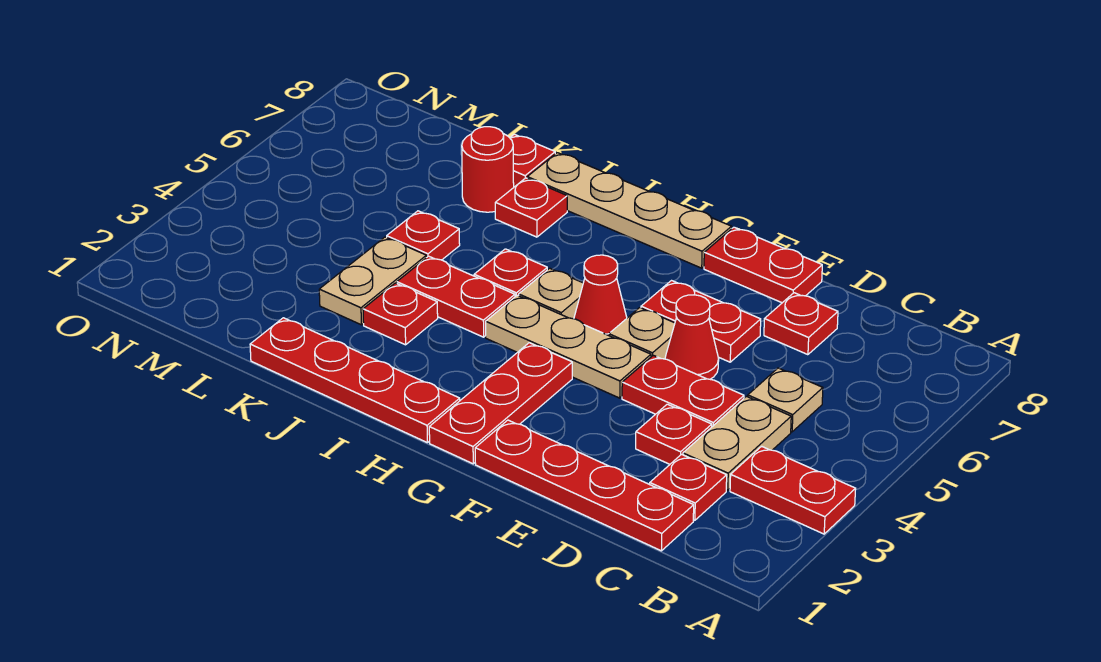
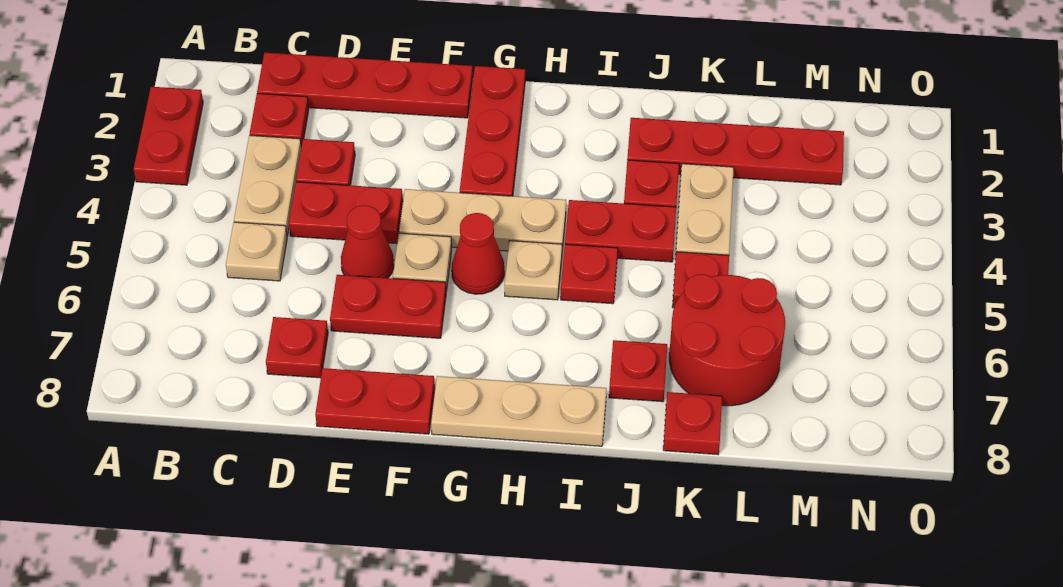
red 1x2 plate [730,446,856,534] -> red 1x2 plate turned to [134,87,203,185]
tan 1x4 plate [527,153,732,268] -> tan 1x3 plate [431,376,607,446]
red 1x4 plate [250,318,460,443] -> red 1x4 plate moved to [627,118,844,185]
red 1x1 round brick [462,127,514,212] -> red 2x2 round brick [669,274,785,406]

